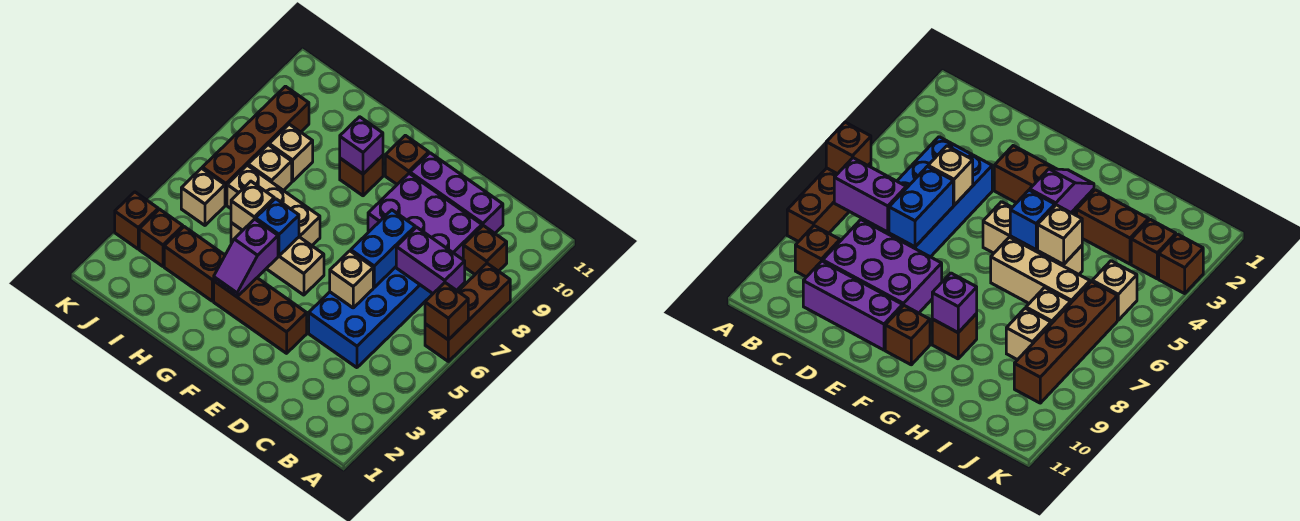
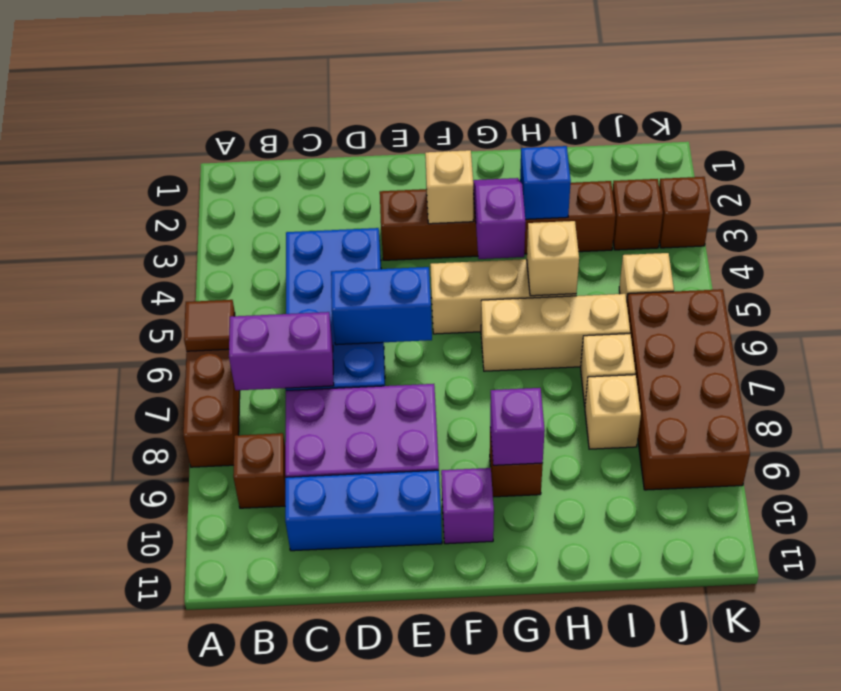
brown 1x1 brick [425,283,468,340] -> brown 1x1 tile [184,300,235,351]
purple 1x3 brick [410,153,503,233] -> blue 1x3 brick [285,470,442,551]
tan 1x1 brick [330,251,373,308] -> tan 1x1 brick moved to [425,150,473,224]
blue 1x2 brick [351,210,415,287] -> blue 1x2 brick turned to [331,267,432,345]
brown 1x1 brick [385,135,429,184] -> purple 1x1 brick [441,468,494,544]
blue 1x1 brick [256,199,299,256] -> blue 1x1 brick moved to [520,146,571,219]
brown 1x4 brick [202,86,309,205] -> brown 2x4 brick [627,289,750,490]

